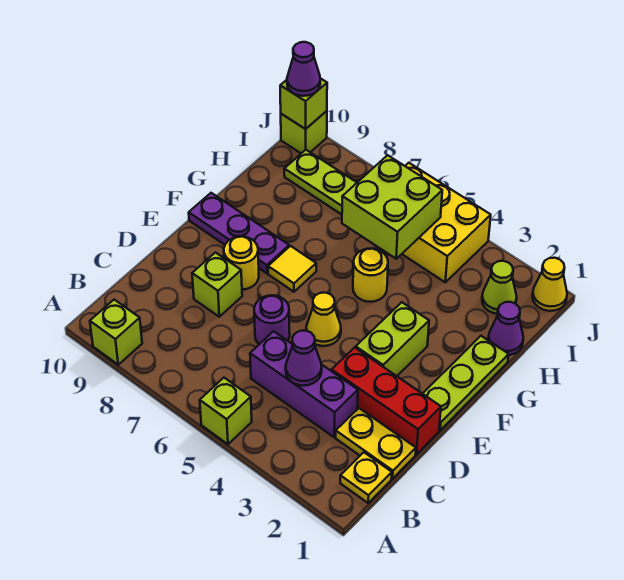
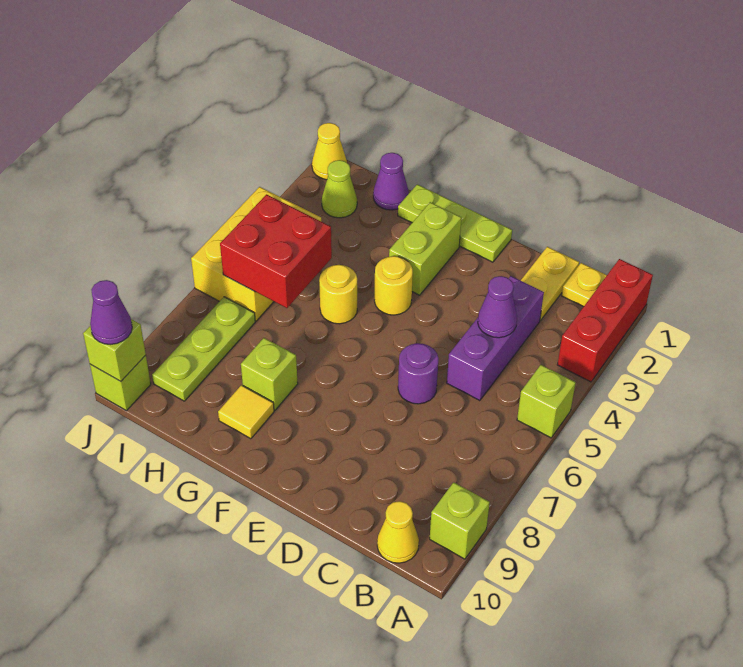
red 1x3 brick [332,348,441,454] -> red 1x3 brick moved to [558,259,653,382]
lime 1x1 brick [192,253,242,317] -> lime 1x1 brick moved to [241,338,298,410]
lime 1x2 brick [356,302,429,376] -> lime 1x2 brick turned to [389,202,461,295]
yellow 1x1 cone [306,293,341,346] -> yellow 1x1 cone moved to [377,501,419,563]
yellow 1x1 round brick [224,236,259,290] -> yellow 1x1 round brick moved to [374,256,413,315]
yellow 1x1 tile [268,246,316,292] -> yellow 1x1 tile moved to [218,385,274,439]
purple 1x3 plate [189,193,289,273] -> none
lime 2x2 brick [342,155,442,259] -> red 2x2 brick [220,194,332,308]

